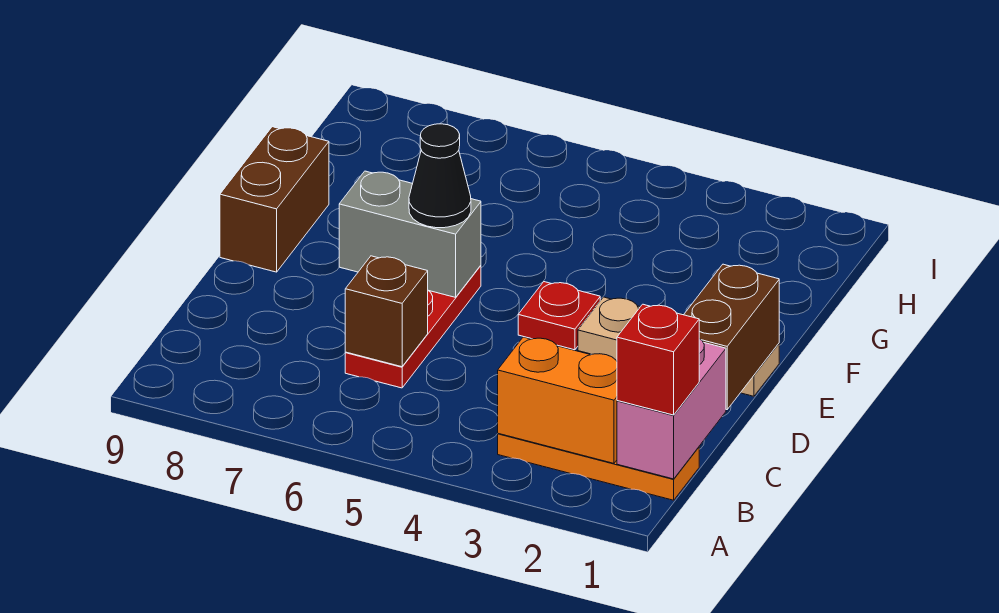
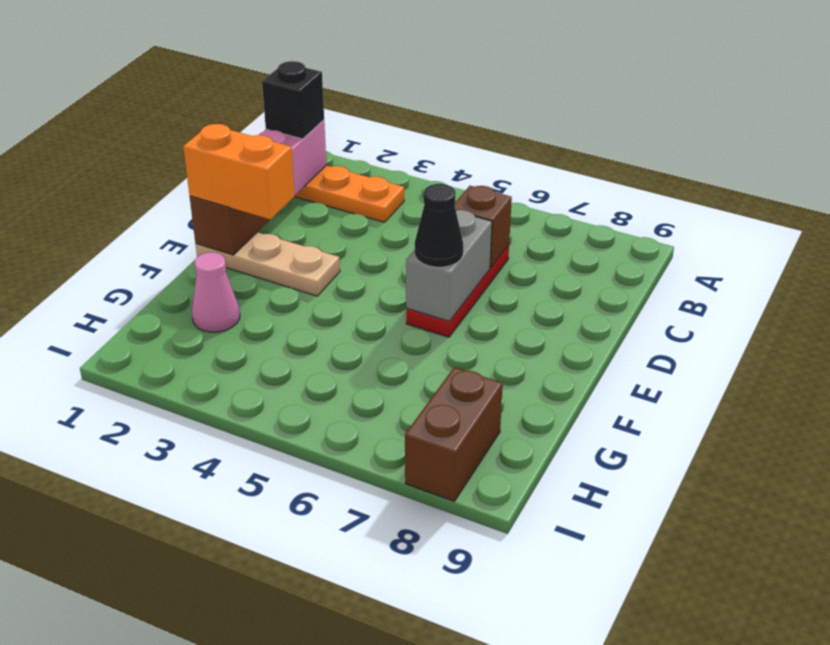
red 1x1 brick [617,304,699,415] -> black 1x1 brick [262,61,324,139]
orange 1x2 brick [498,337,617,463] -> orange 1x2 brick moved to [183,124,295,219]
red 1x1 plate [518,282,600,350] -> none
grey 1x2 brick [339,171,481,297] -> grey 1x2 brick turned to [406,210,492,322]
brown 1x2 brick [220,127,329,272] -> brown 1x2 brick moved to [405,367,503,501]
none -> pink 1x1 cone [192,253,240,332]

